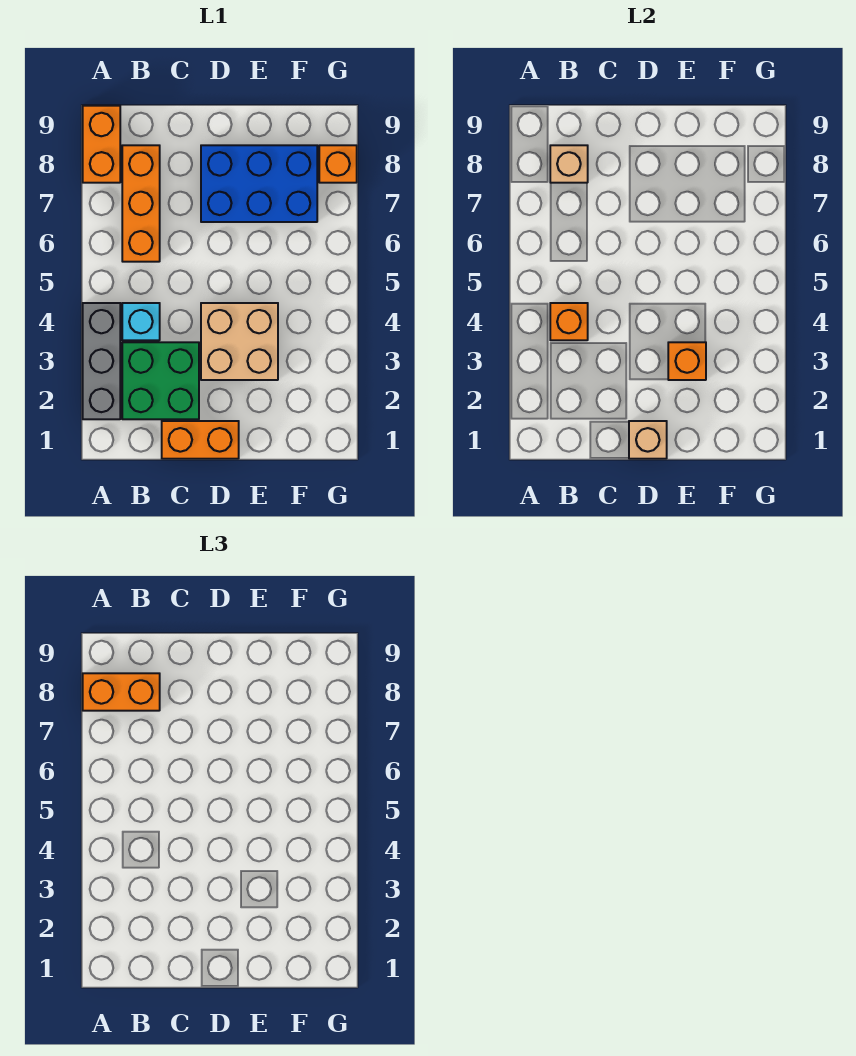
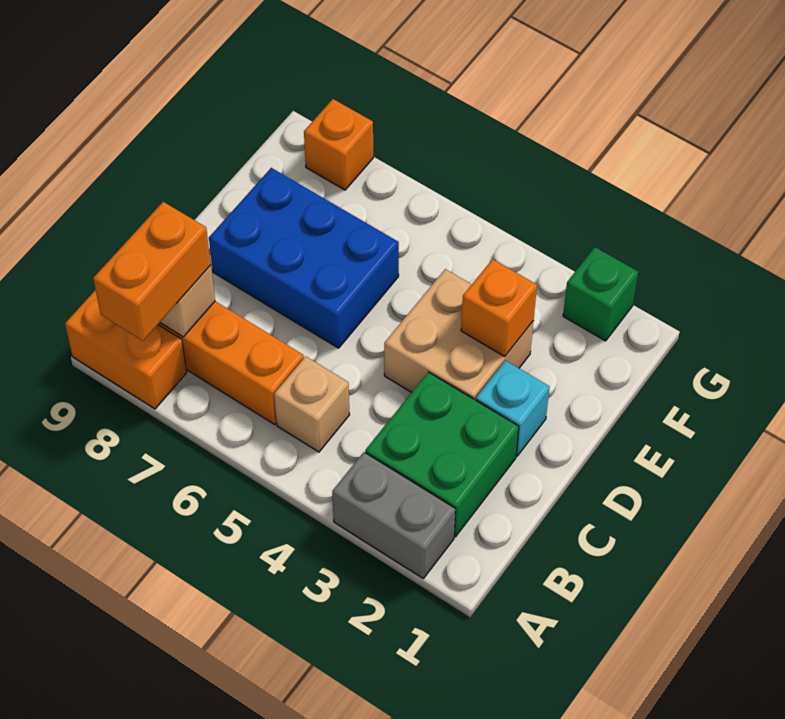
grey 1x3 brick [83,303,120,419] -> grey 1x2 brick [332,452,455,578]
cyan 1x1 brick [122,303,160,340] -> cyan 1x1 brick moved to [476,361,550,456]
orange 1x1 brick [550,303,588,340] -> none
orange 1x2 brick [162,421,239,459] -> none
tan 1x1 brick [629,421,667,459] -> tan 1x1 brick moved to [274,356,350,452]
blue 2x3 brick [201,145,317,222] -> blue 2x3 brick turned to [209,168,399,348]
none -> green 1x1 brick [563,247,638,341]

